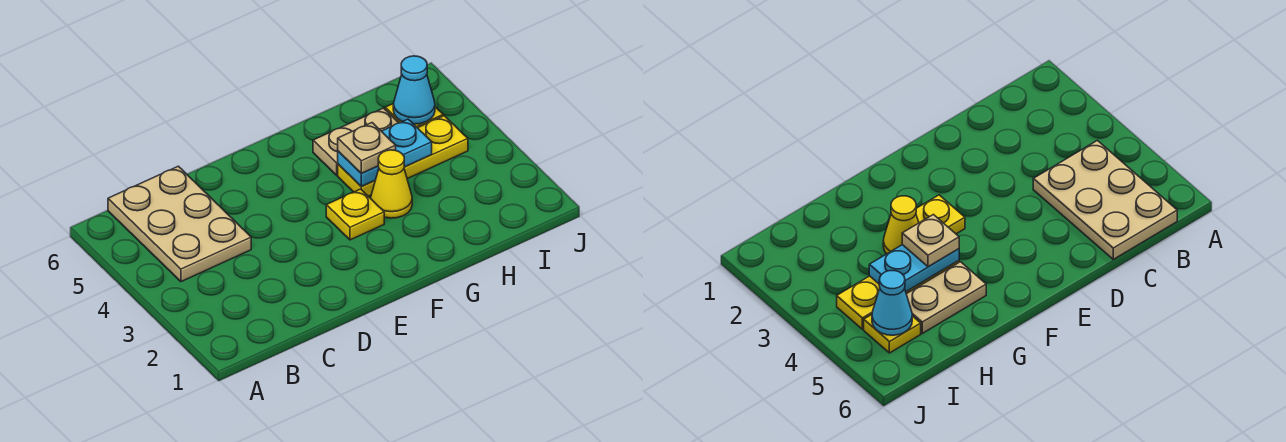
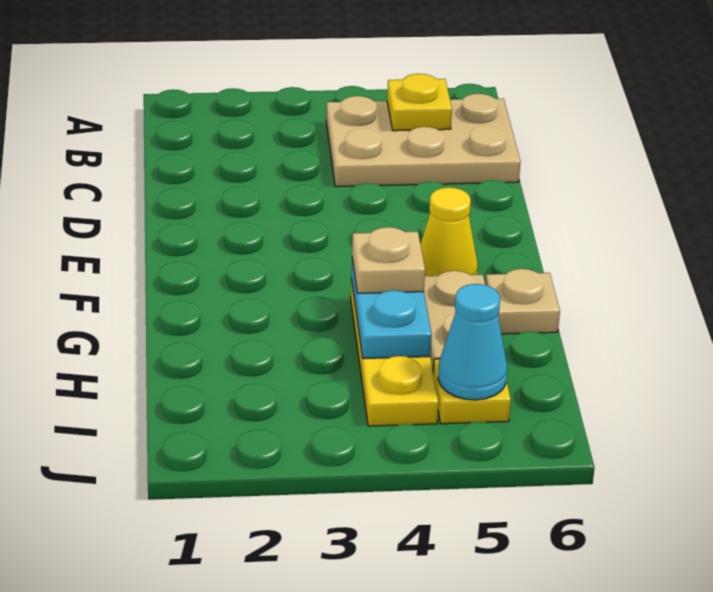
yellow 1x1 plate [326,189,384,240] -> yellow 1x1 plate moved to [387,74,452,131]
yellow 1x1 cone [371,150,412,218] -> yellow 1x1 cone moved to [420,187,478,276]
none -> tan 1x1 plate [485,269,560,334]

